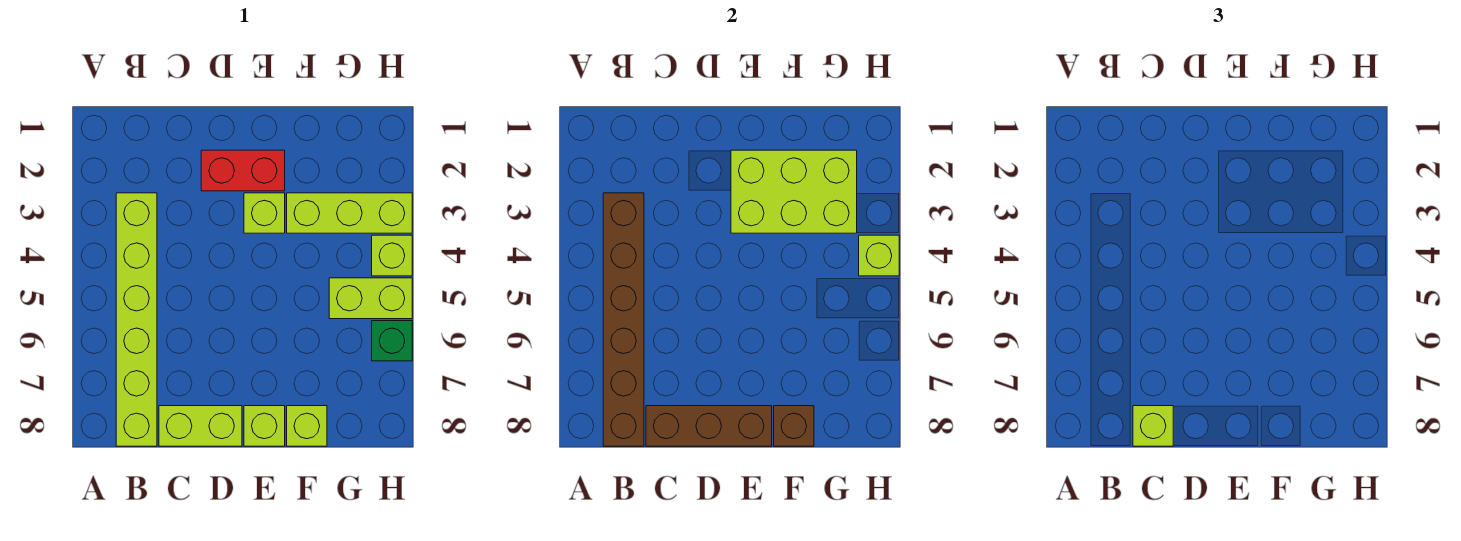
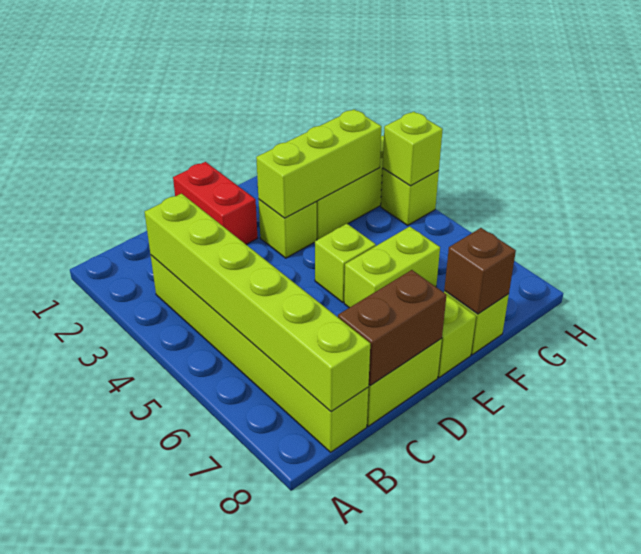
brown 1x6 brick [603,193,644,446] -> lime 1x6 brick [145,194,370,412]
brown 1x3 brick [646,406,772,446] -> brown 1x2 brick [338,270,446,386]
lime 1x1 brick [1133,406,1173,446] -> lime 1x1 brick moved to [315,224,376,302]
red 1x2 brick [201,150,285,191] -> red 1x2 brick turned to [173,162,258,244]
lime 2x3 brick [731,150,857,233] -> lime 1x3 brick [256,109,382,218]
lime 1x2 brick [329,278,412,319] -> lime 1x2 brick moved to [344,226,440,308]
green 1x1 brick [372,321,412,361] -> none

